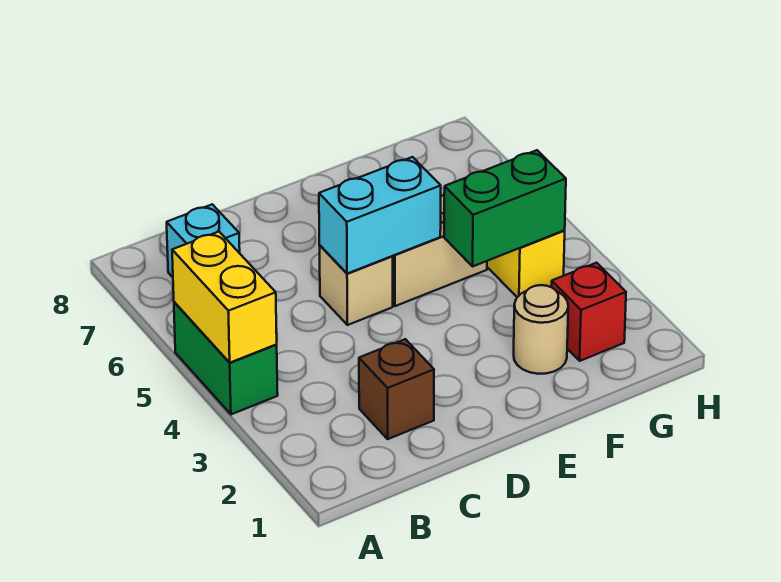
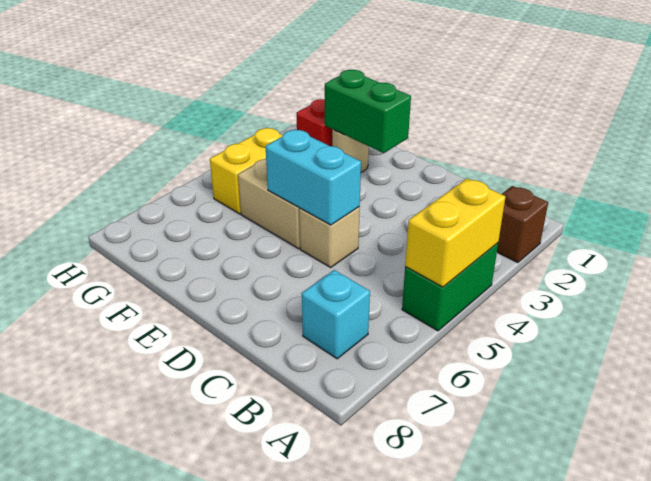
brown 1x1 brick [359,339,434,439] -> brown 1x1 brick moved to [497,186,548,263]
green 1x2 brick [444,150,566,266] -> green 1x2 brick moved to [325,70,411,153]

